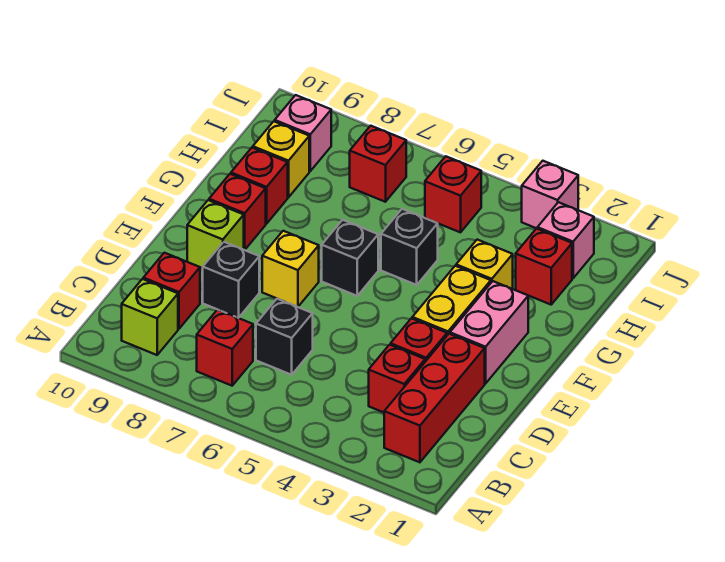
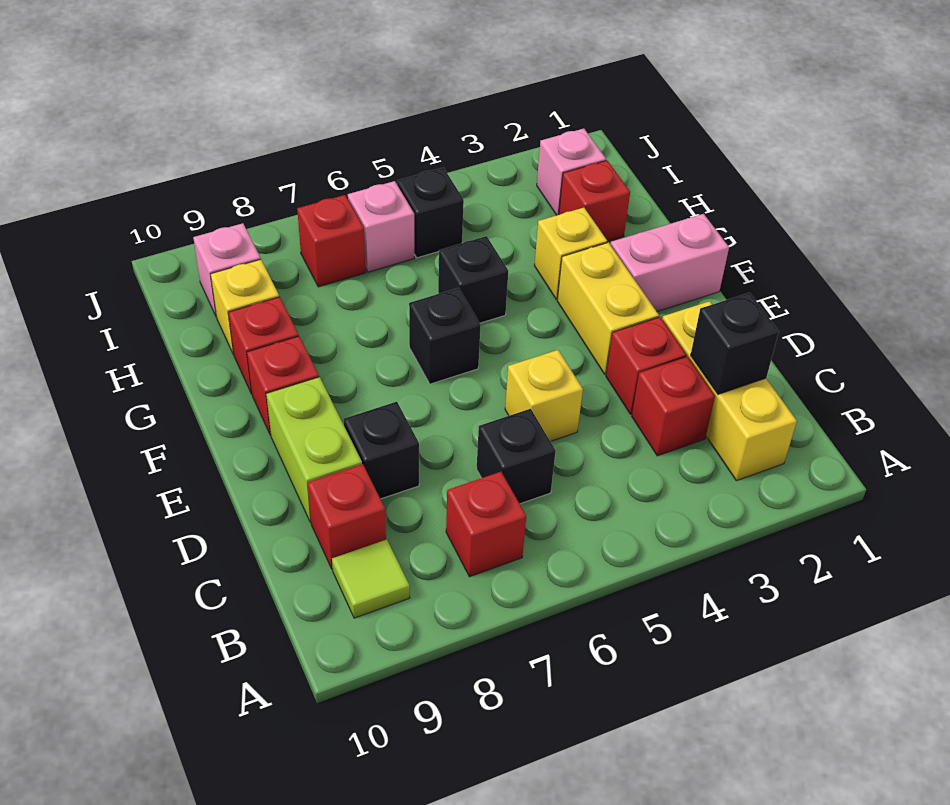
red 1x3 brick [384,334,485,462] -> yellow 1x3 brick [662,301,797,481]
lime 1x1 brick [122,279,178,355] -> lime 1x1 tile [332,540,410,618]
none -> black 1x1 brick [691,293,779,394]
pink 1x2 brick [450,281,528,384] -> pink 1x2 brick turned to [611,214,729,312]
yellow 1x1 brick [262,231,319,307] -> yellow 1x1 brick moved to [505,350,583,441]
lime 1x1 brick [187,200,244,268] -> lime 1x2 brick [266,377,362,523]
red 1x1 brick [425,156,481,232] -> black 1x1 brick [397,168,464,258]
pink 1x1 brick [522,161,578,228] -> pink 1x1 brick moved to [348,181,414,272]

